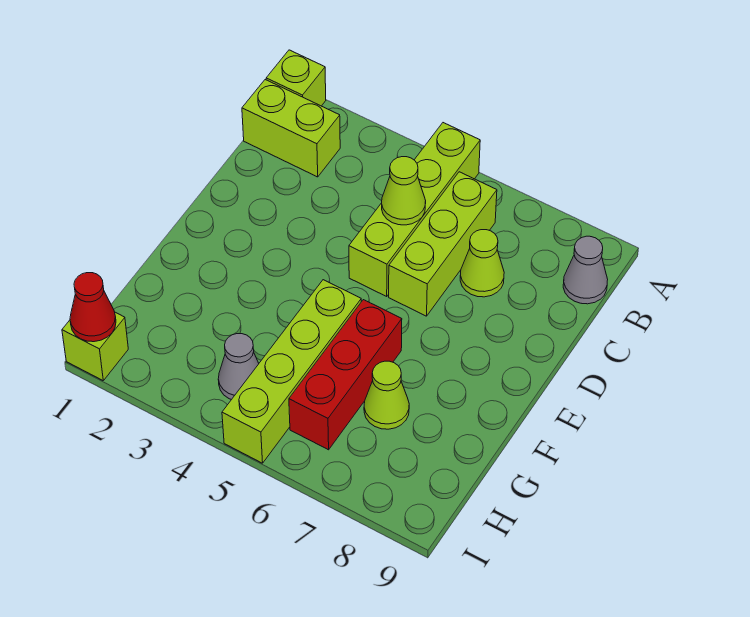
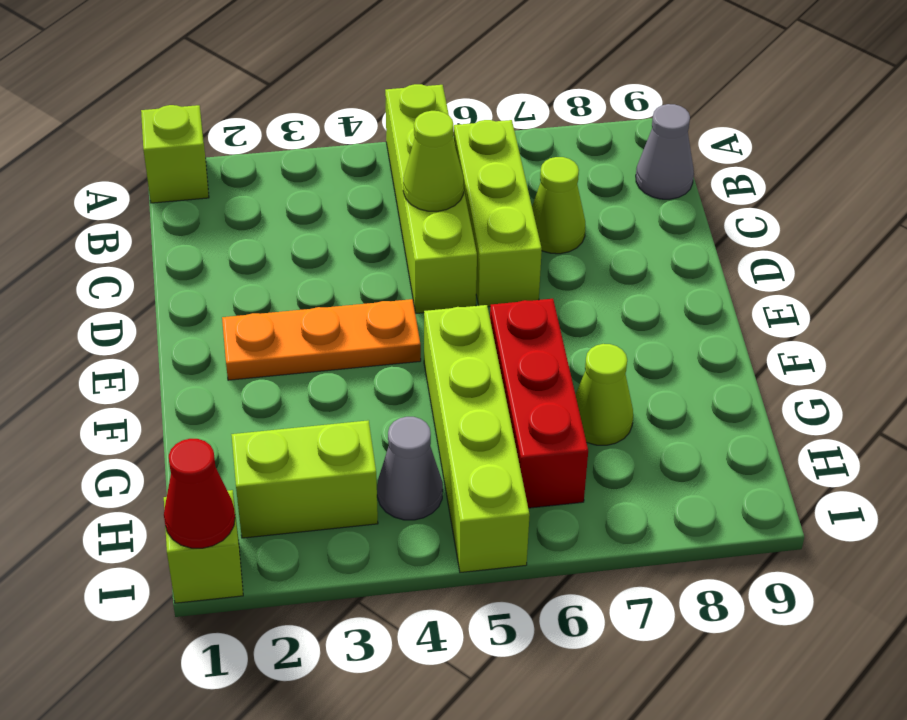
lime 1x2 brick [242,80,340,177] -> lime 1x2 brick moved to [231,420,378,538]
none -> orange 1x3 plate [222,299,421,380]

